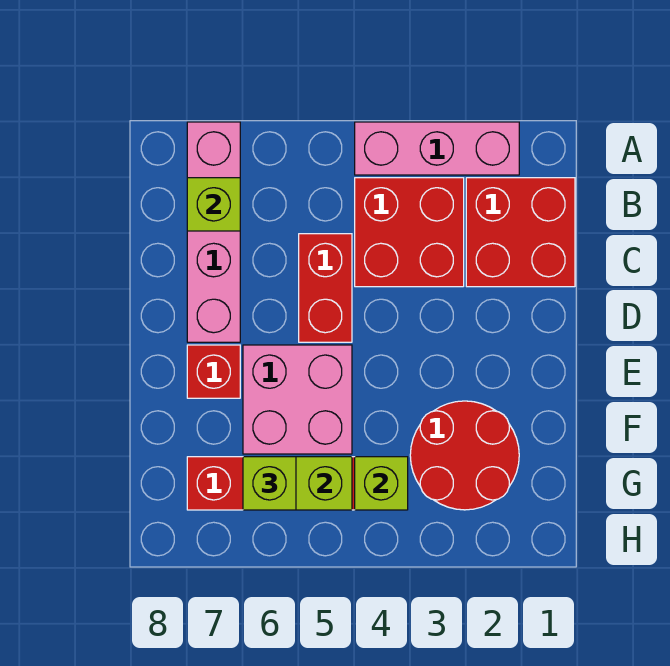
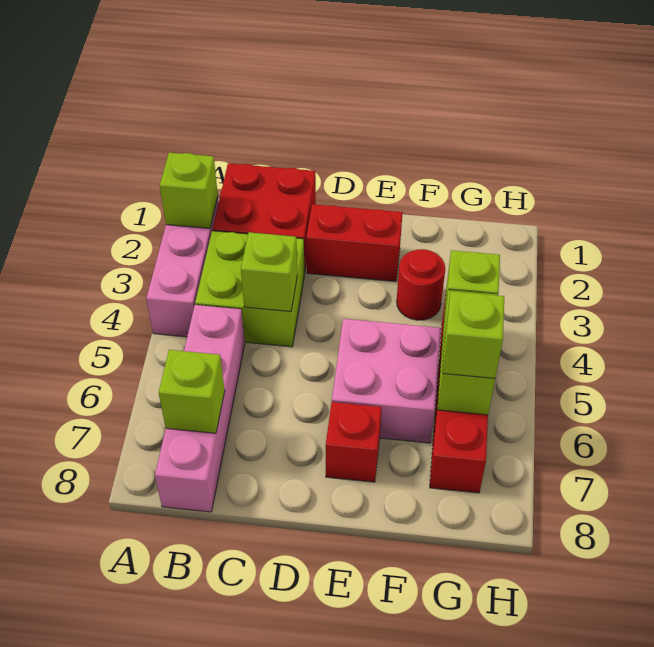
none -> lime 1x1 brick [160,153,218,228]
pink 1x4 brick [187,122,240,342] -> pink 1x4 brick turned to [155,305,245,512]
red 2x2 brick [355,178,464,287] -> lime 2x2 brick [195,231,305,347]
none -> lime 1x1 brick [241,232,297,311]
red 1x2 brick [299,234,352,342] -> red 1x2 brick moved to [306,204,403,281]
red 2x2 round brick [410,401,519,510] -> red 1x1 round brick [397,249,445,320]

